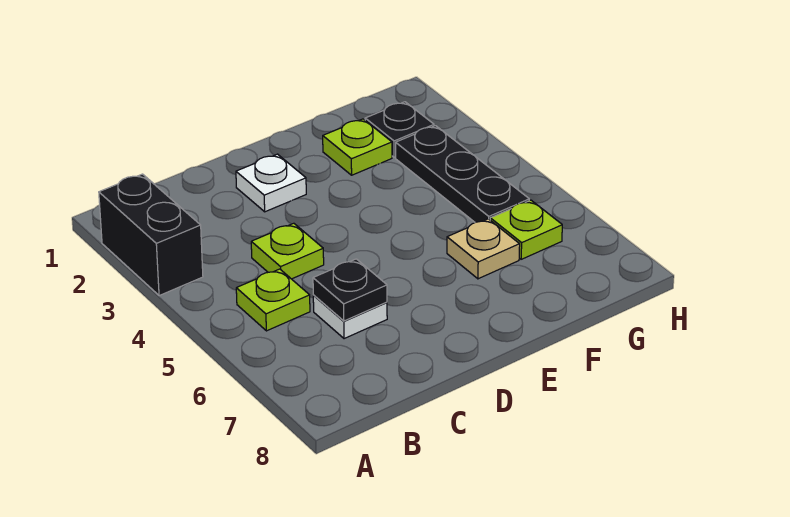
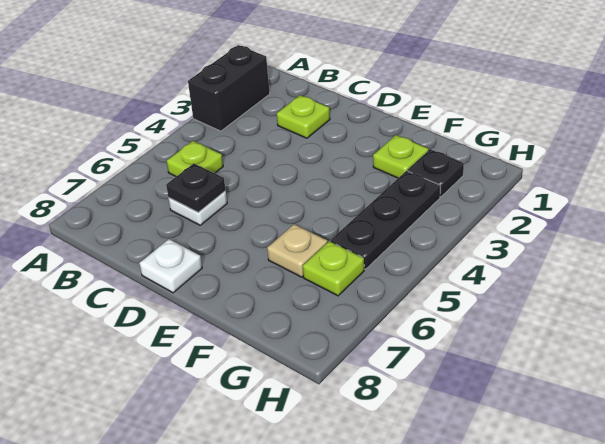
lime 1x1 plate [251,223,324,279] -> lime 1x1 plate moved to [277,95,330,138]
white 1x1 plate [236,154,306,212] -> white 1x1 plate moved to [139,239,202,293]

